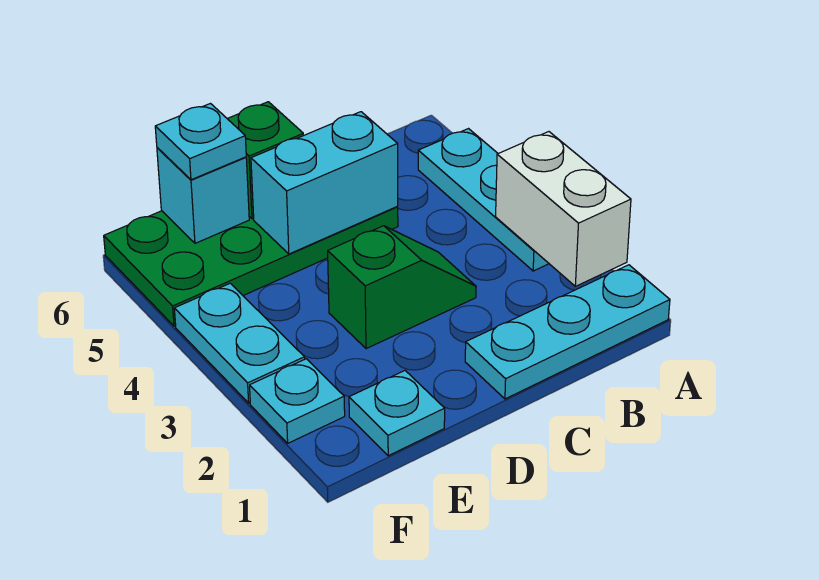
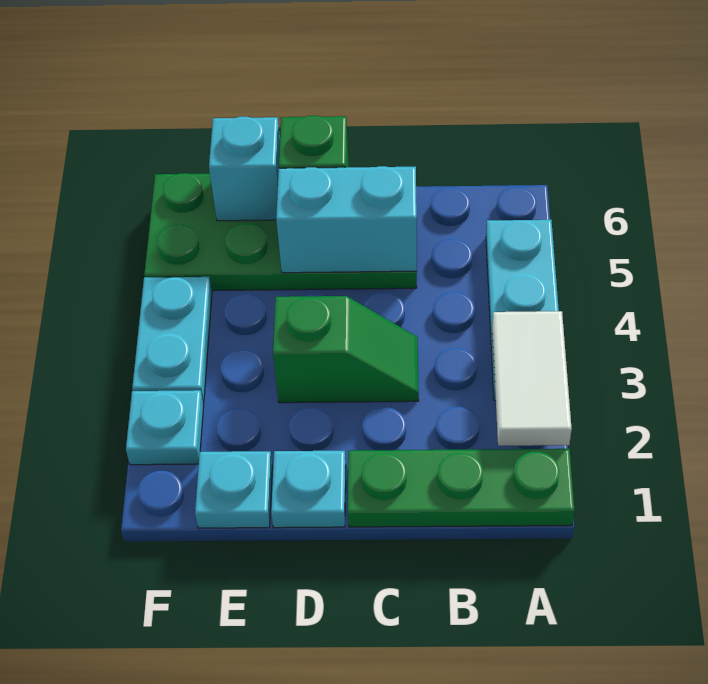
cyan 1x3 plate [465,265,670,399] -> green 1x3 plate [348,449,574,527]
white 1x2 brick [496,132,631,286] -> white 1x2 tile [492,311,572,446]
cyan 1x1 plate [155,104,246,180] -> cyan 1x1 plate moved to [271,451,346,528]

